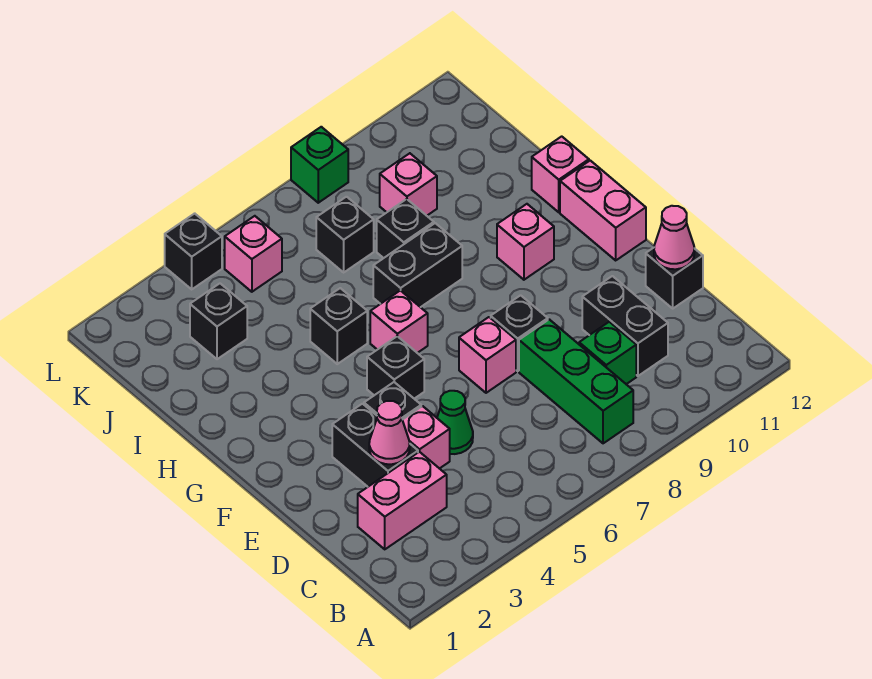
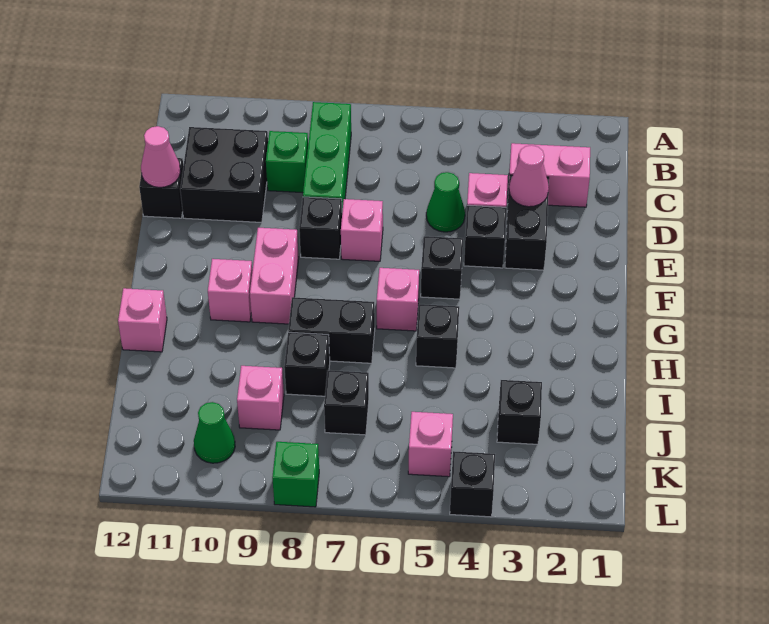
black 1x2 brick [582,276,668,376] -> black 2x2 brick [180,127,268,222]
pink 1x2 brick [560,161,646,260] -> pink 1x2 brick moved to [250,228,299,324]
none -> green 1x1 cone [194,402,235,463]

